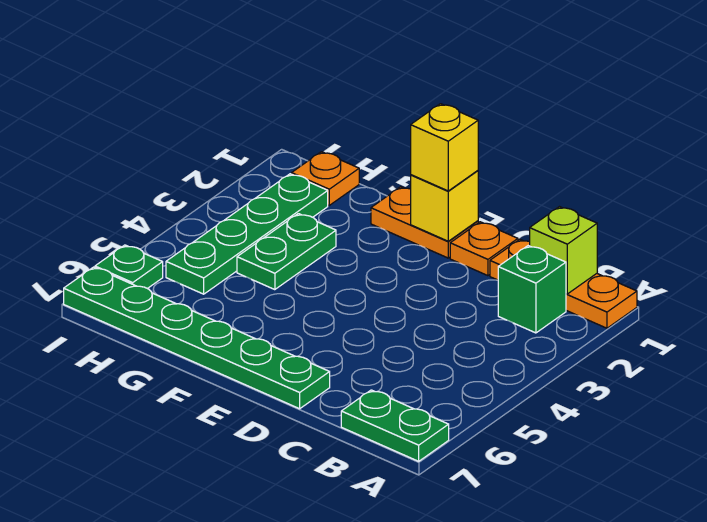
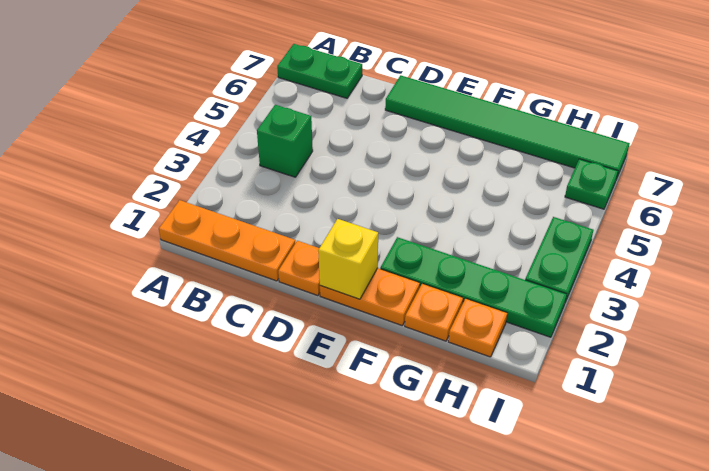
lime 1x1 brick [530,207,597,294] -> none
green 1x1 brick [498,246,566,333] -> green 1x1 brick moved to [257,105,313,177]
green 1x6 plate [64,267,330,409] -> green 1x6 tile [385,75,630,179]
yellow 1x1 brick [411,104,478,191] -> none
none -> orange 1x1 plate [405,284,463,341]
green 1x2 plate [237,214,336,290] -> green 1x2 plate moved to [525,217,593,302]
green 1x4 plate [166,174,328,294] -> green 1x4 plate turned to [380,237,567,337]

